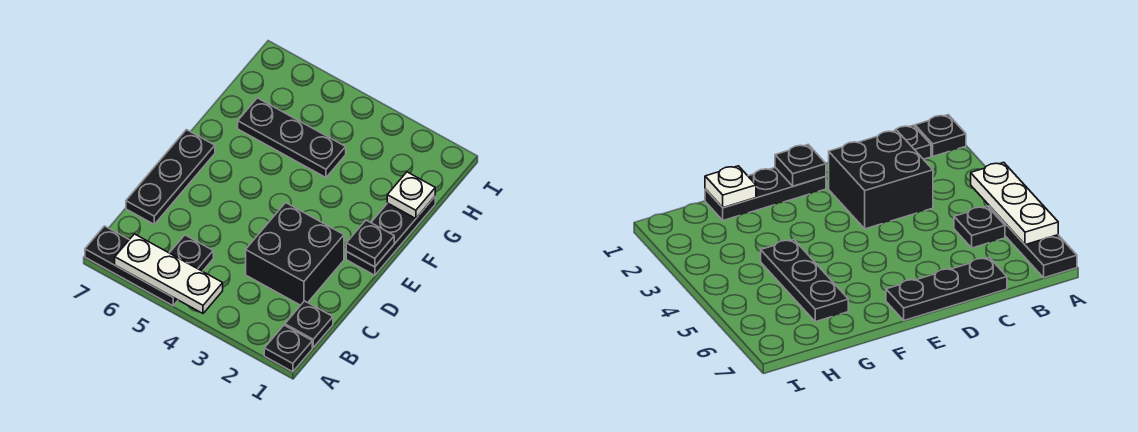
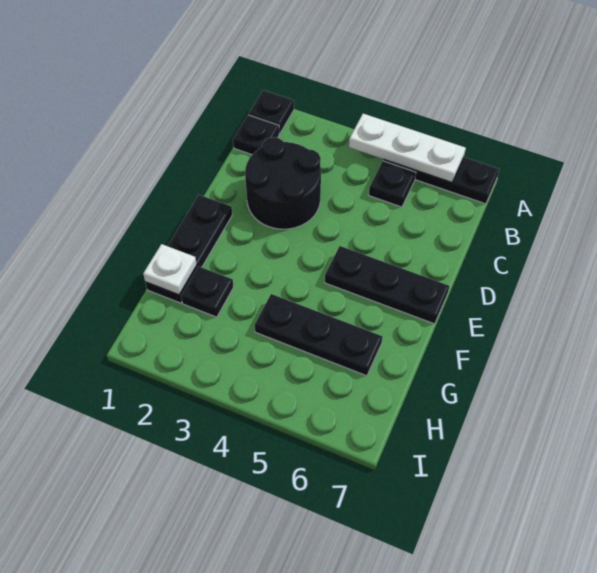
black 2x2 brick [246,203,344,305] -> black 2x2 round brick [245,137,321,229]
black 1x3 plate [126,130,215,224] -> black 1x3 plate turned to [325,246,449,324]
black 1x1 plate [346,220,394,267] -> black 1x1 plate moved to [181,266,234,317]

